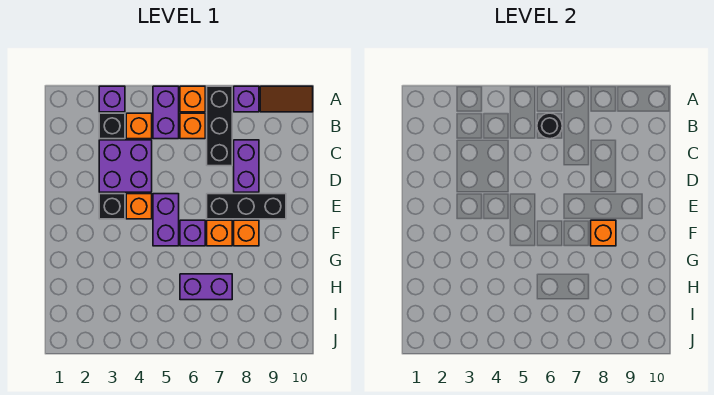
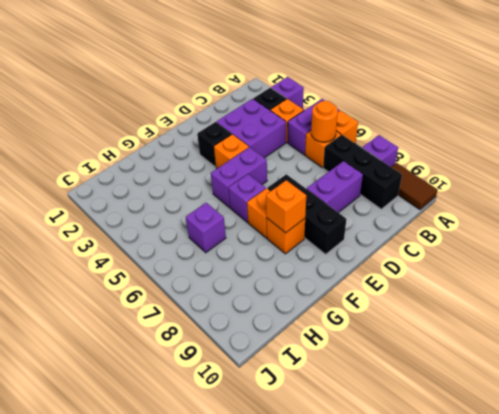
black 1x3 brick [207,86,232,166] -> black 1x3 brick turned to [323,135,402,209]
black 1x1 round brick [537,113,562,139] -> orange 1x1 round brick [311,101,338,142]
purple 1x2 brick [180,274,232,300] -> purple 1x1 brick [186,203,226,253]

